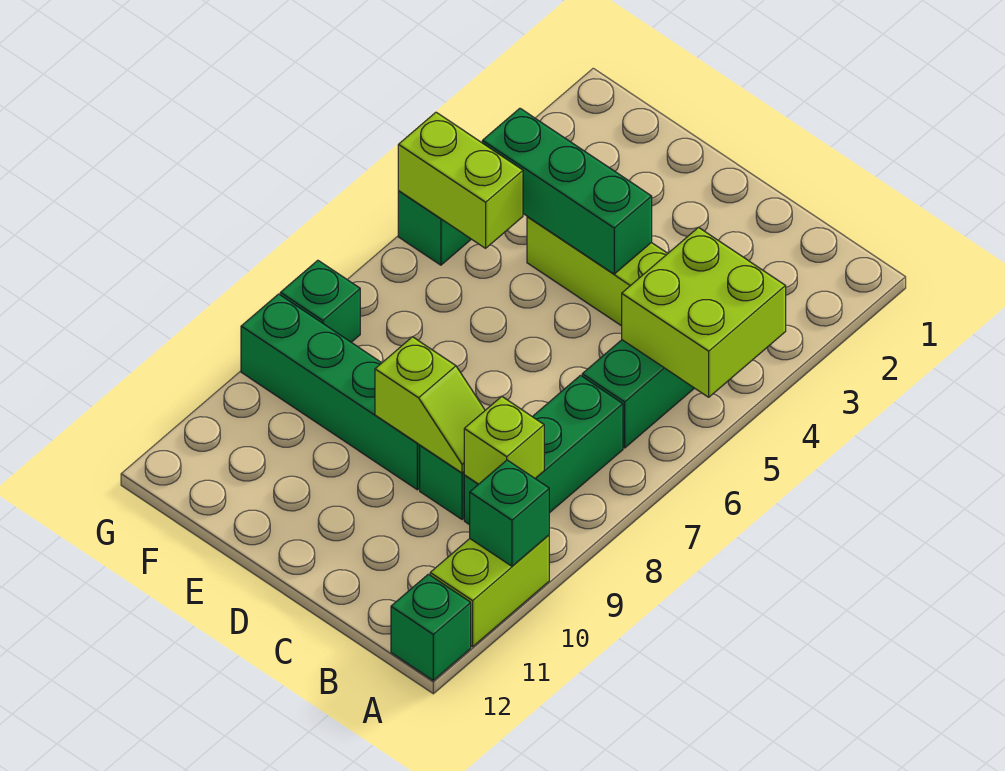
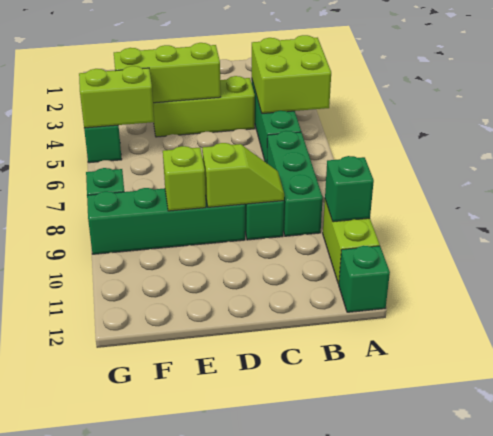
lime 1x1 brick [464,396,544,484] -> lime 1x1 brick moved to [163,146,206,211]
green 1x3 brick [482,108,652,274] -> lime 1x3 brick [114,43,221,103]

